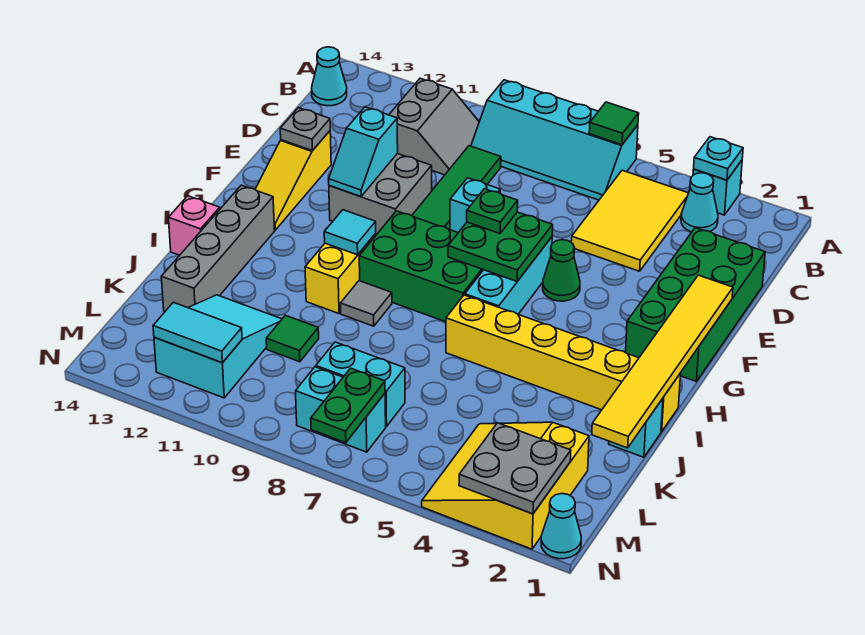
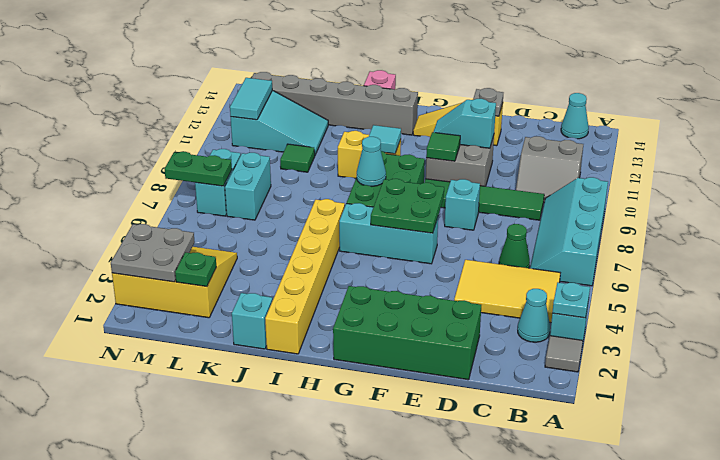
green 1x1 tile [589,102,639,145] -> green 1x1 tile moved to [426,132,460,161]
yellow 1x6 tile [592,275,733,448] -> none
green 1x1 cone [543,240,580,301] -> green 1x1 cone moved to [499,224,530,268]
green 1x1 plate [467,189,518,234] -> green 1x1 plate moved to [175,252,216,287]
grey 1x4 brick [161,185,275,311] -> grey 1x6 brick [252,72,418,135]
grey 1x1 tile [341,281,392,326] -> grey 1x1 tile moved to [545,336,583,372]
cyan 1x1 cone [541,494,581,559] -> cyan 1x1 cone moved to [357,137,386,186]

